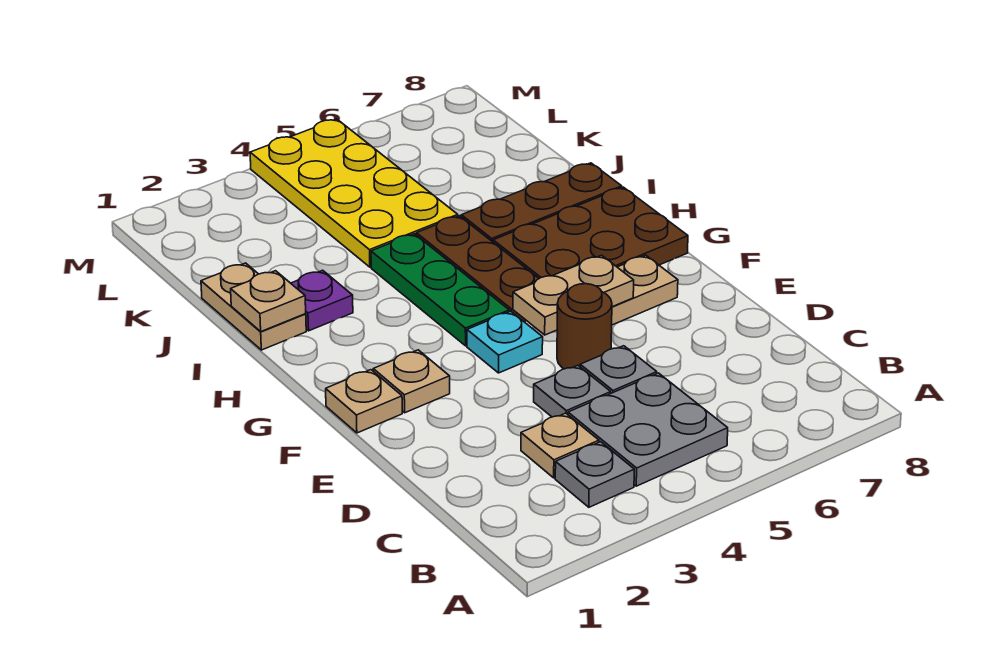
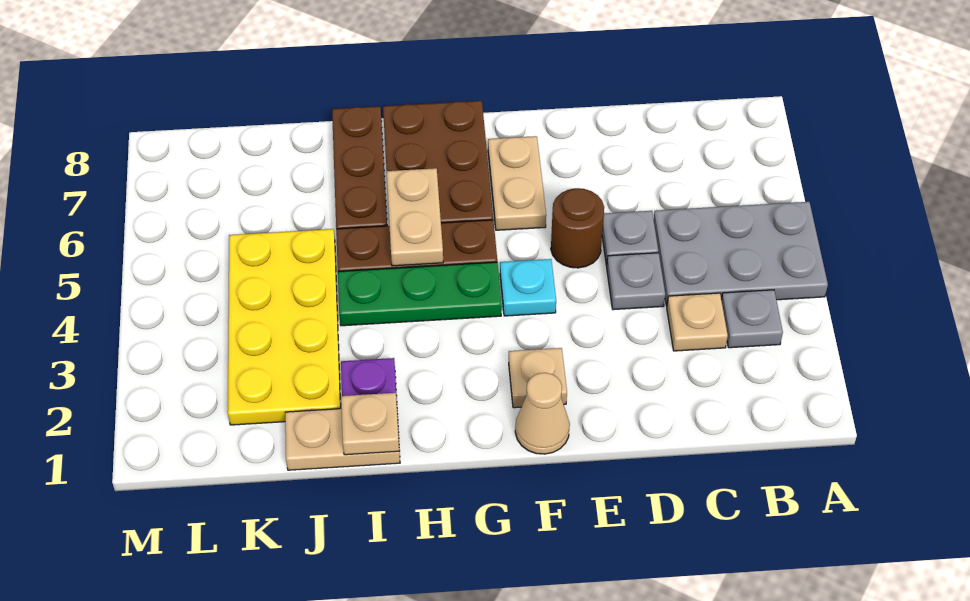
grey 2x2 plate [568,373,728,486] -> grey 2x3 plate [654,202,828,306]
tan 1x1 plate [326,370,402,433] -> tan 1x1 cone [515,373,570,454]
tan 1x2 plate [513,255,634,335] -> tan 1x2 plate moved to [386,168,443,266]
yellow 2x4 plate [250,119,458,267] -> yellow 2x4 plate turned to [228,229,341,425]

